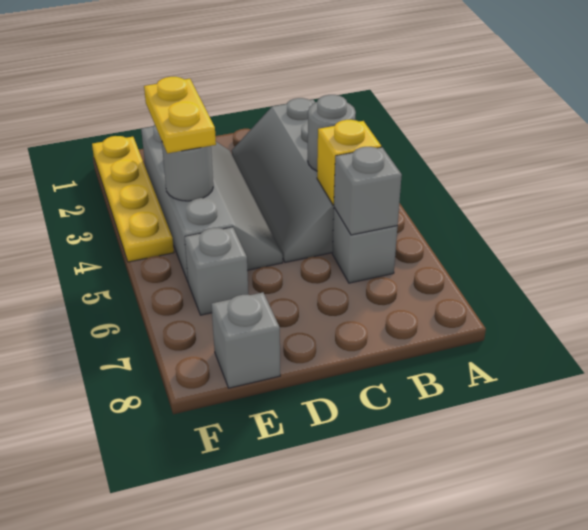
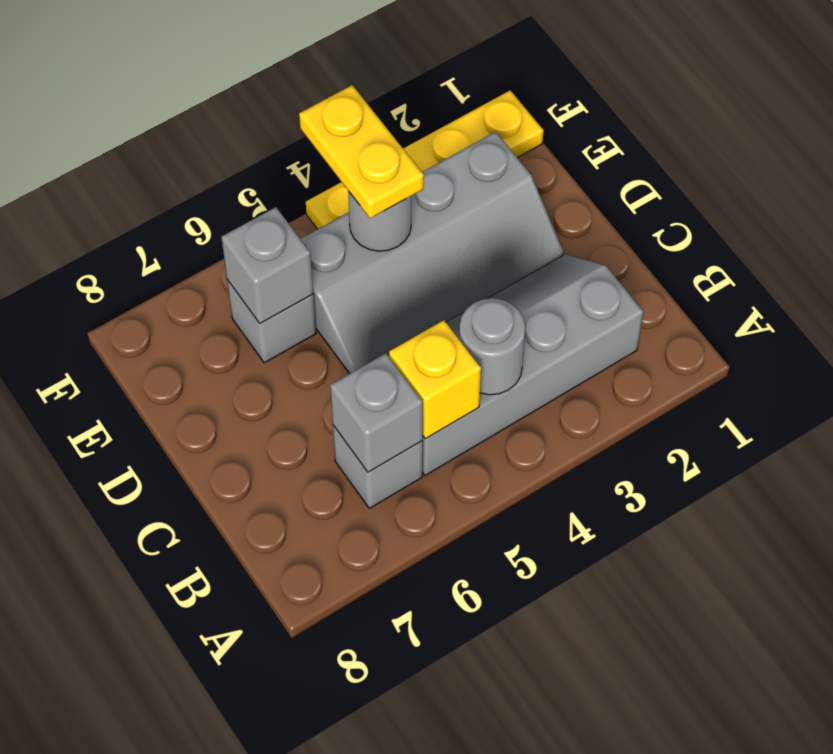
yellow 1x2 plate [144,77,216,153] -> yellow 1x2 plate turned to [299,85,424,218]
grey 1x1 brick [211,293,280,388] -> grey 1x1 brick moved to [221,207,313,323]

